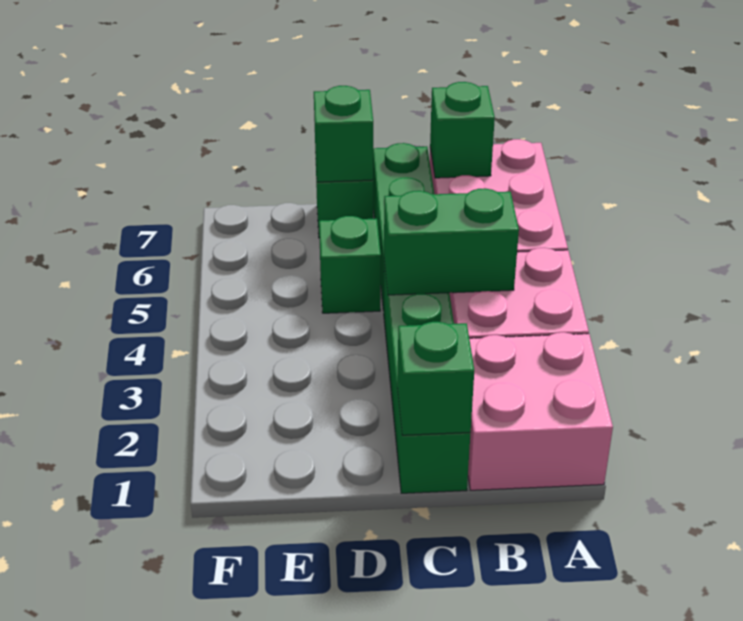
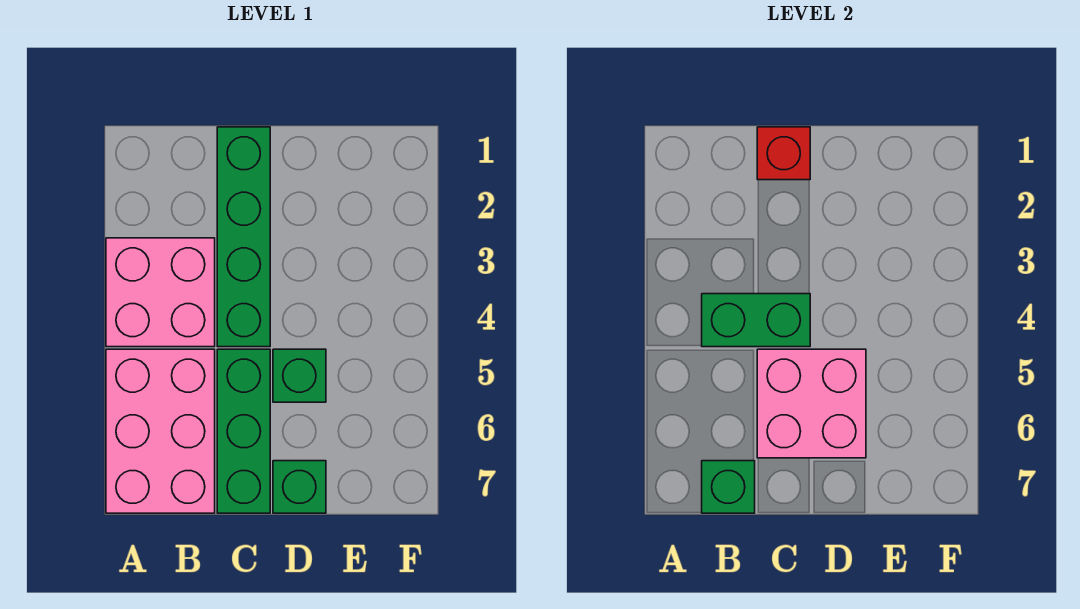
pink 2x2 brick [468,332,613,490] -> pink 2x2 brick moved to [757,349,866,458]
green 1x1 brick [397,322,474,435] -> red 1x1 brick [757,127,810,180]
green 1x1 brick [314,86,373,182] -> none

